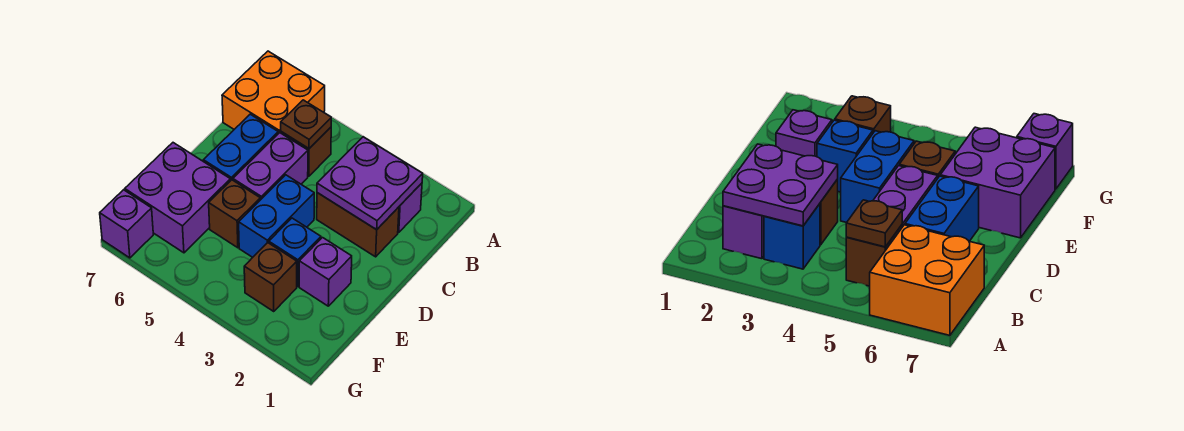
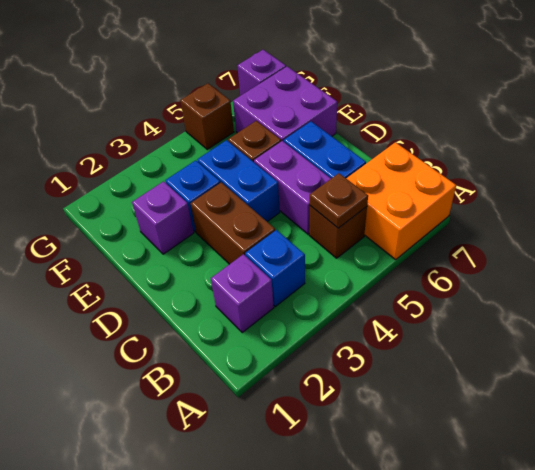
purple 2x2 plate [317,137,423,230] -> none
brown 1x2 brick [317,193,399,257] -> brown 1x2 brick turned to [191,182,275,264]
brown 1x1 brick [244,243,297,311] -> brown 1x1 brick moved to [180,83,234,149]

